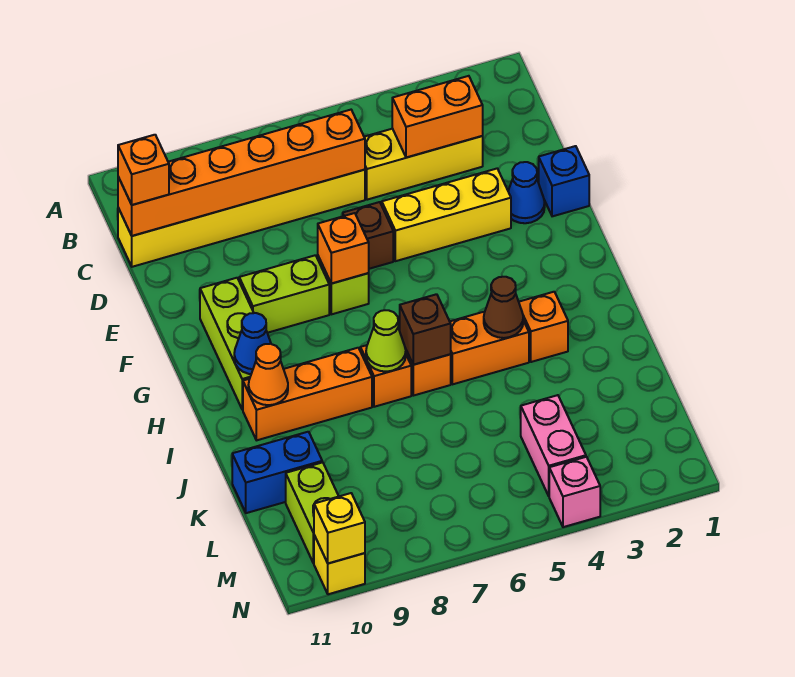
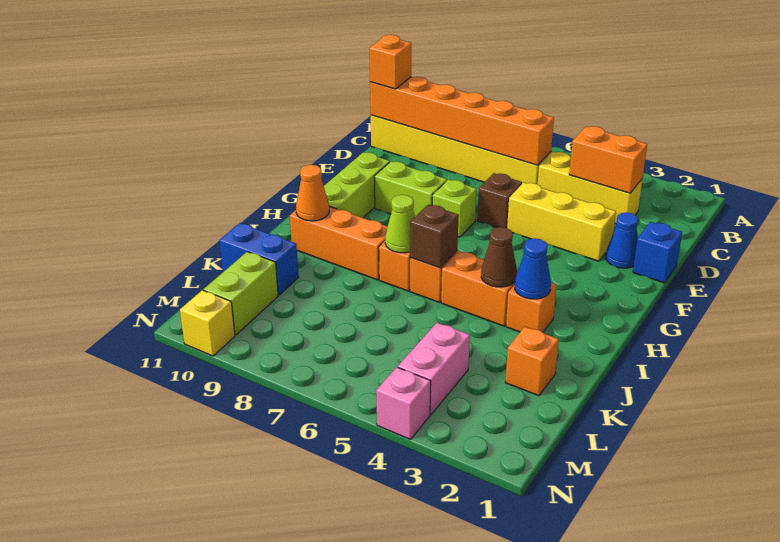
orange 1x1 brick [318,213,369,284] -> orange 1x1 brick moved to [505,327,559,396]
blue 1x1 cone [234,313,271,374] -> blue 1x1 cone moved to [515,238,551,299]
yellow 1x1 brick [314,493,365,563] -> none

